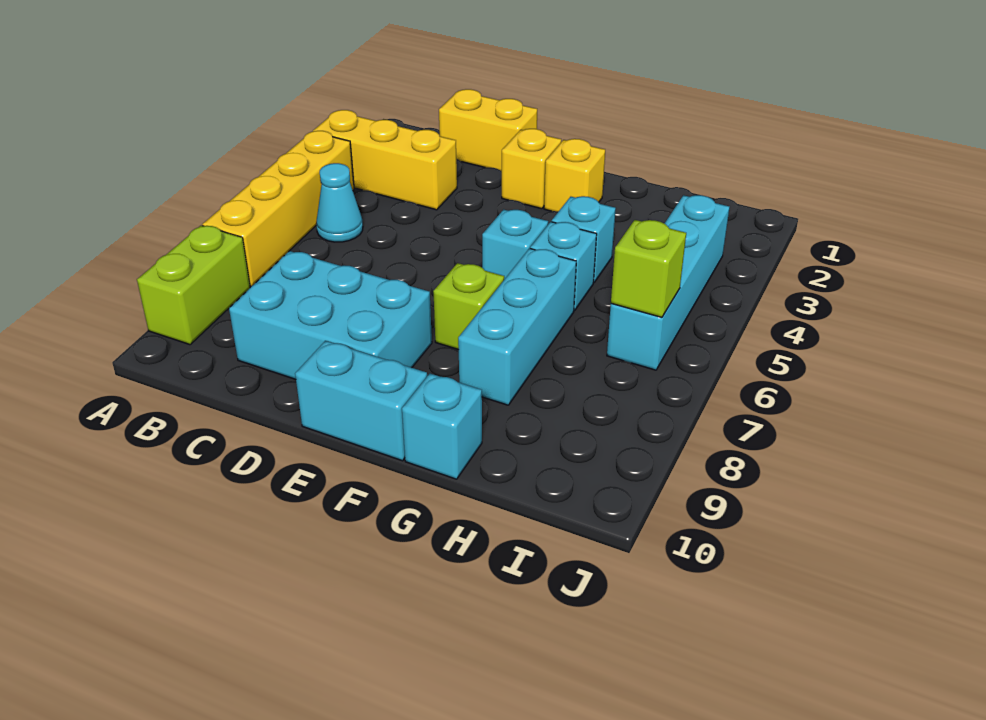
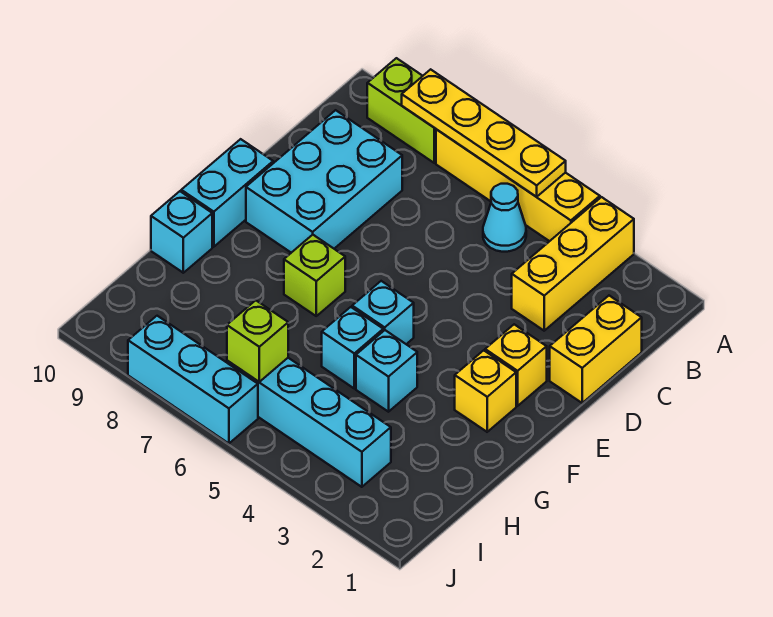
none -> yellow 1x4 plate [402,69,566,197]
cyan 1x3 brick [458,248,576,405] -> cyan 1x3 brick moved to [128,316,258,443]

